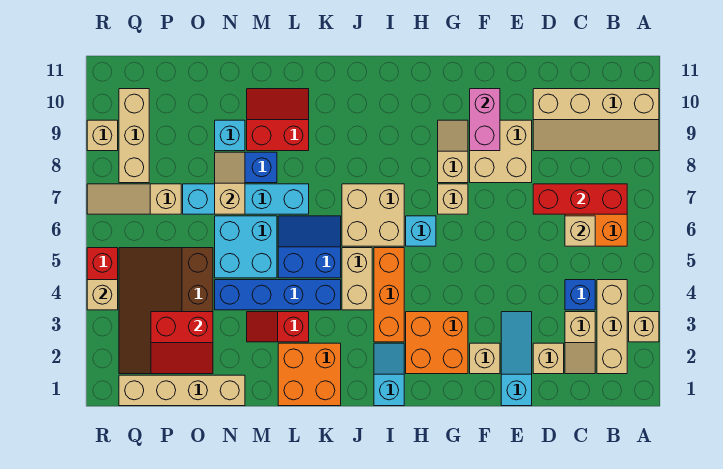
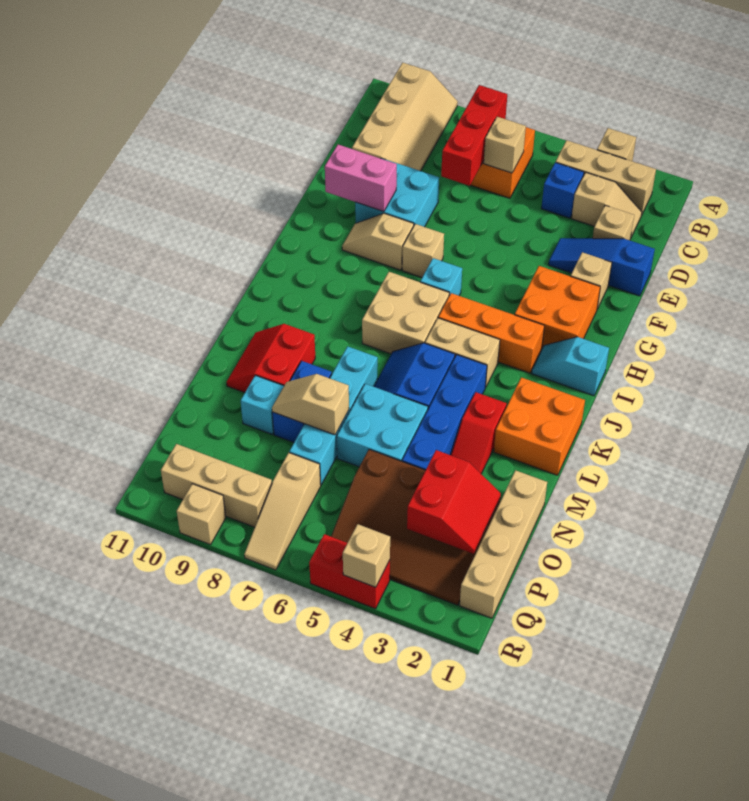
cyan 1x3 slope [501,312,532,406] -> blue 1x3 slope [549,238,655,296]
tan 2x2 brick [470,120,532,183] -> cyan 2x2 brick [355,158,439,227]

